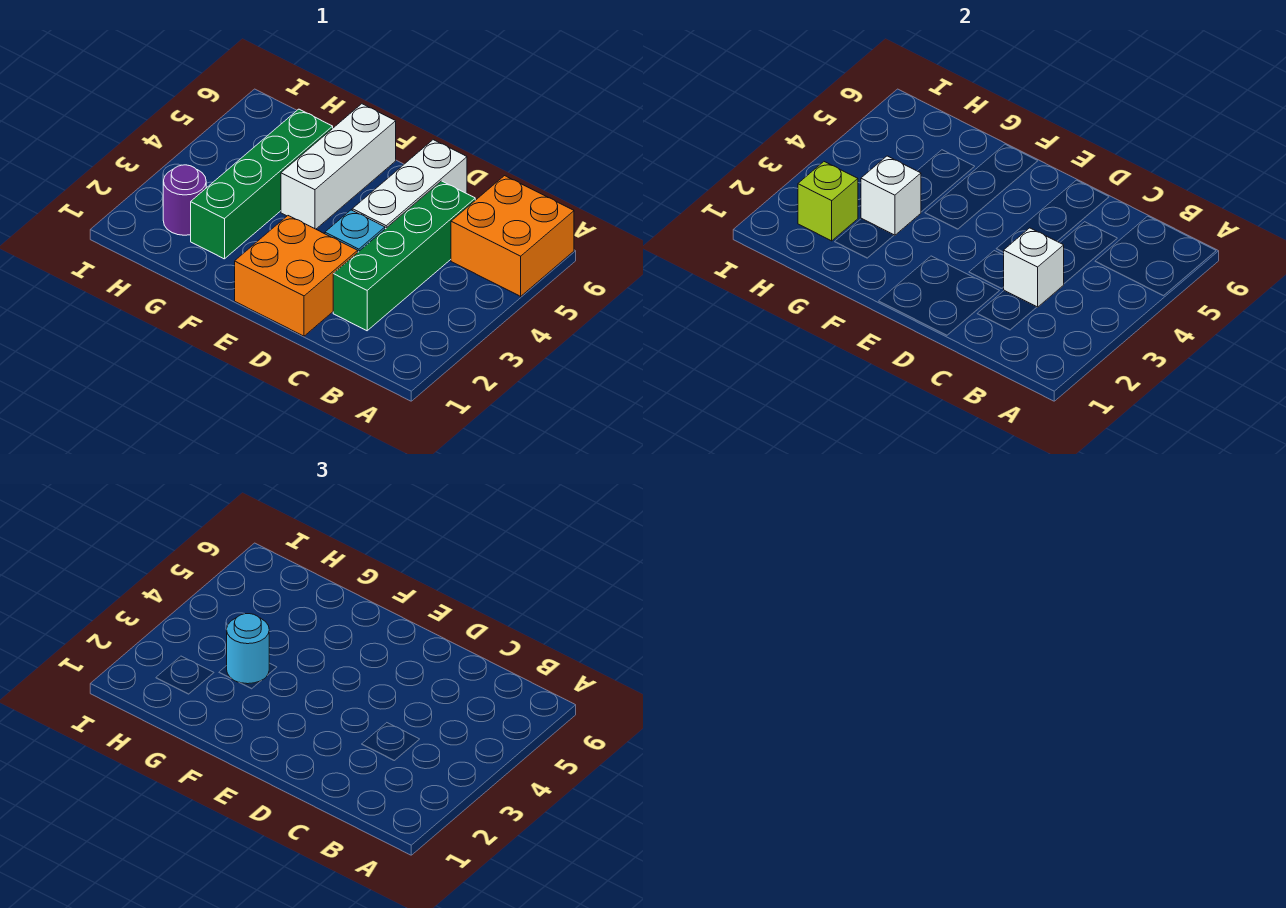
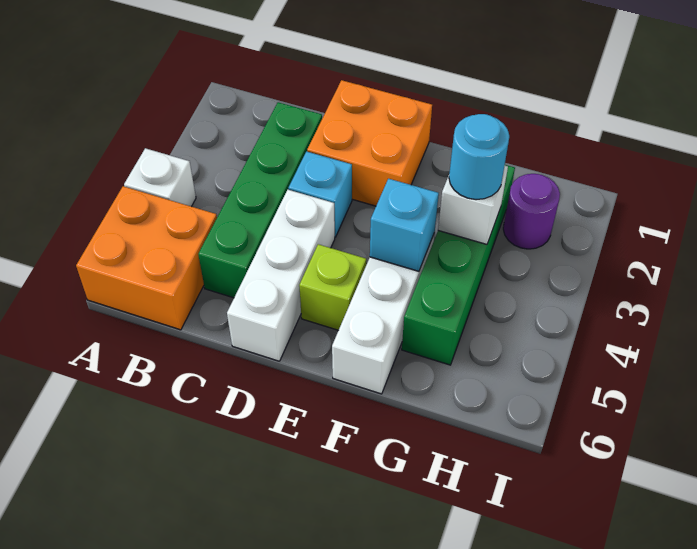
white 1x1 brick [1003,228,1064,307] -> white 1x1 brick moved to [124,148,196,206]
none -> cyan 1x1 brick [370,179,439,271]
lime 1x1 brick [798,162,858,241] -> lime 1x1 brick moved to [299,244,366,330]

